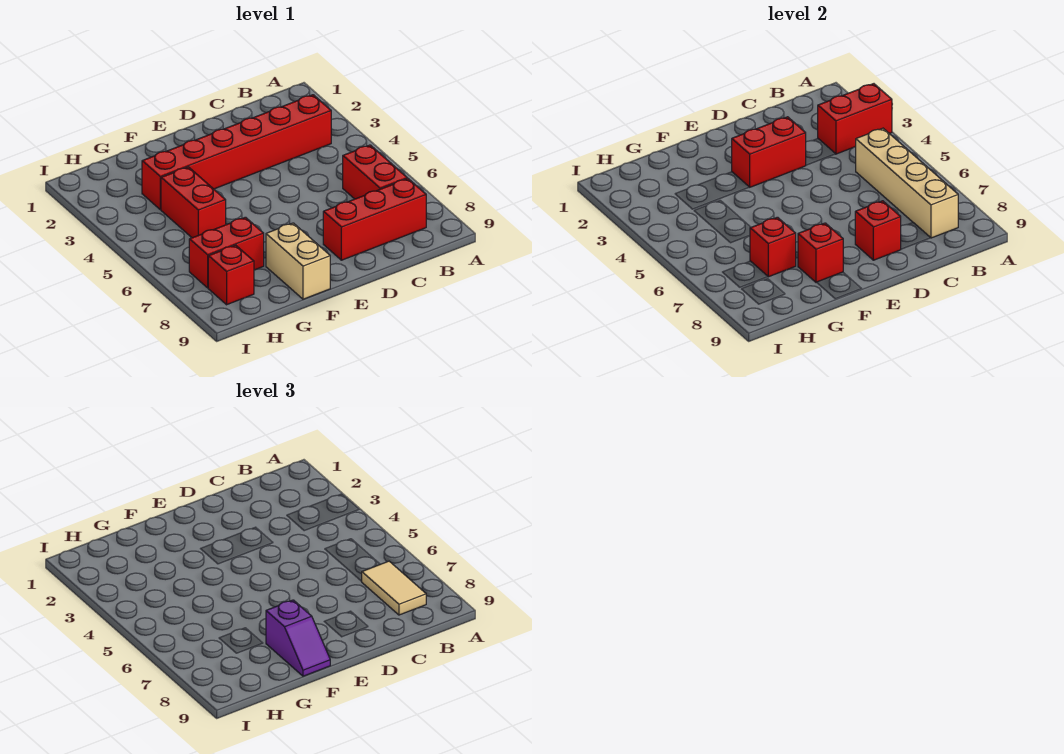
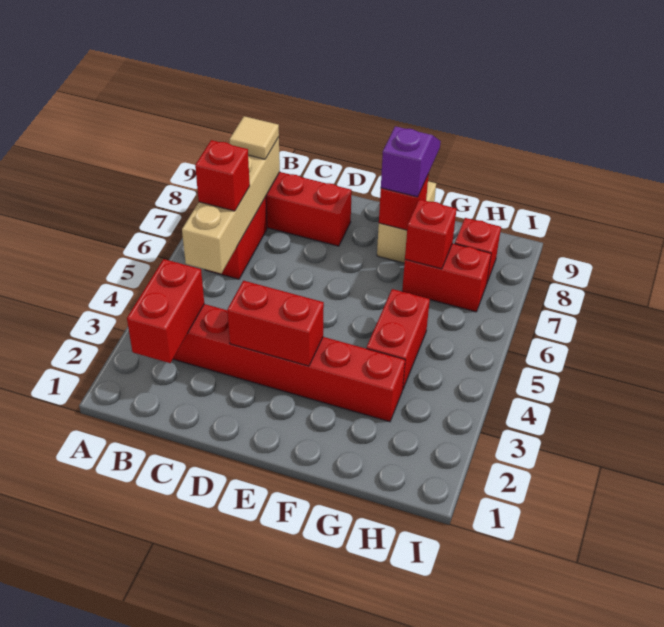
red 1x2 brick [818,84,892,154] -> red 1x2 brick turned to [127,259,204,363]
tan 1x2 tile [361,561,426,615] -> tan 1x1 tile [230,116,279,159]
red 1x1 brick [855,201,901,260] -> red 1x1 brick moved to [195,140,250,211]

